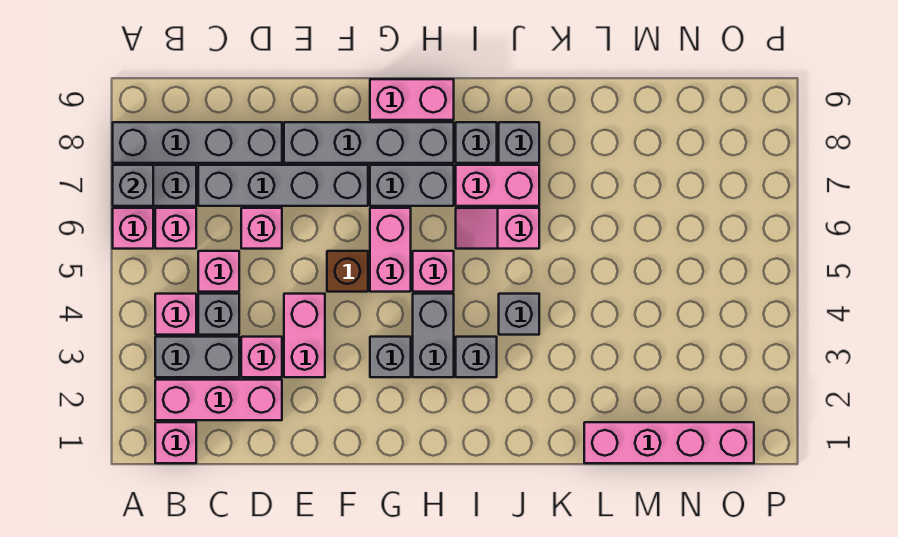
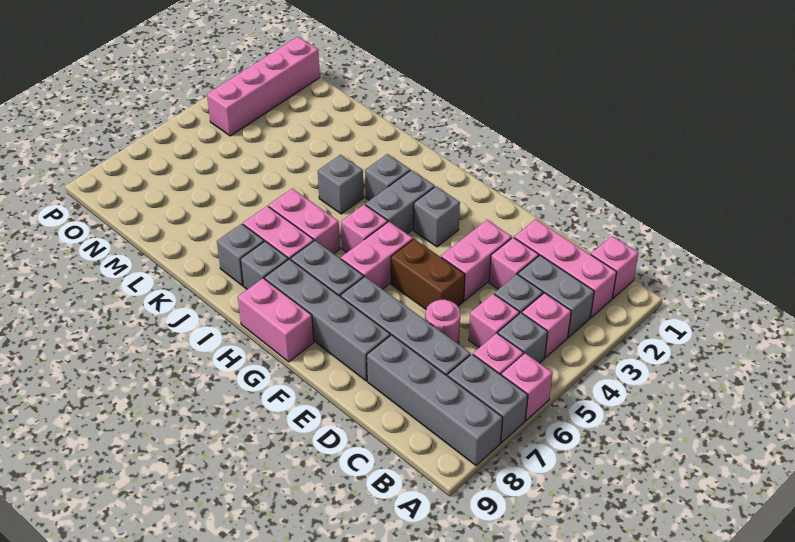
grey 1x1 brick [113,165,153,206] -> grey 1x1 brick moved to [498,313,548,363]
pink 1x1 brick [241,208,282,249] -> pink 1x1 round brick [425,300,460,344]
brown 1x1 brick [327,251,368,292] -> brown 1x2 brick [391,239,465,309]
pink 1x2 slope [456,208,539,249] -> pink 1x2 brick [268,189,340,254]
pink 1x4 brick [584,422,754,463] -> pink 1x4 brick turned to [207,37,320,136]

